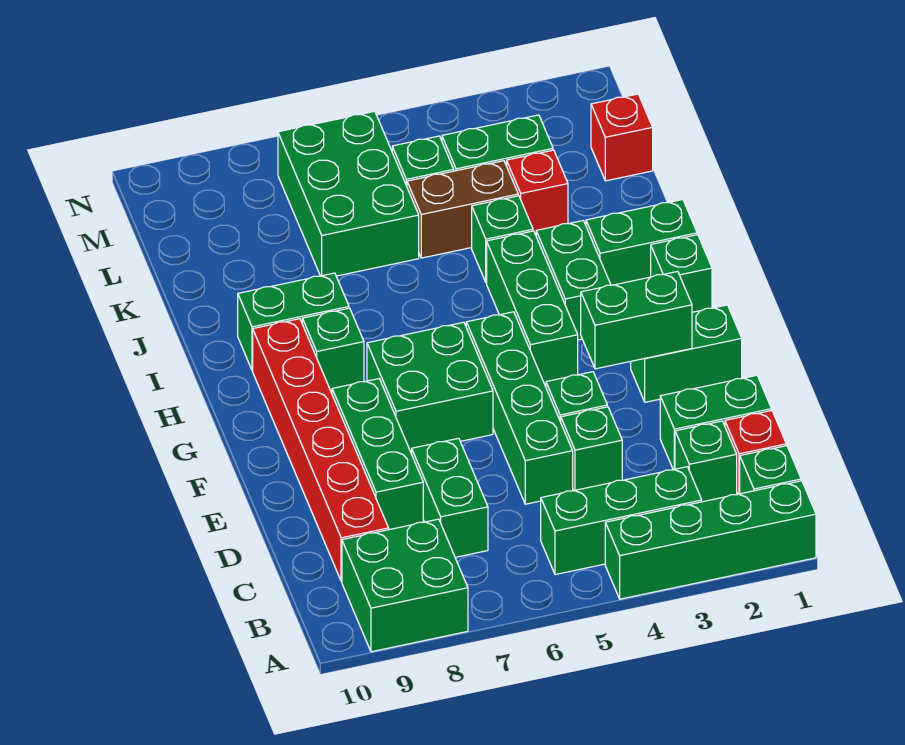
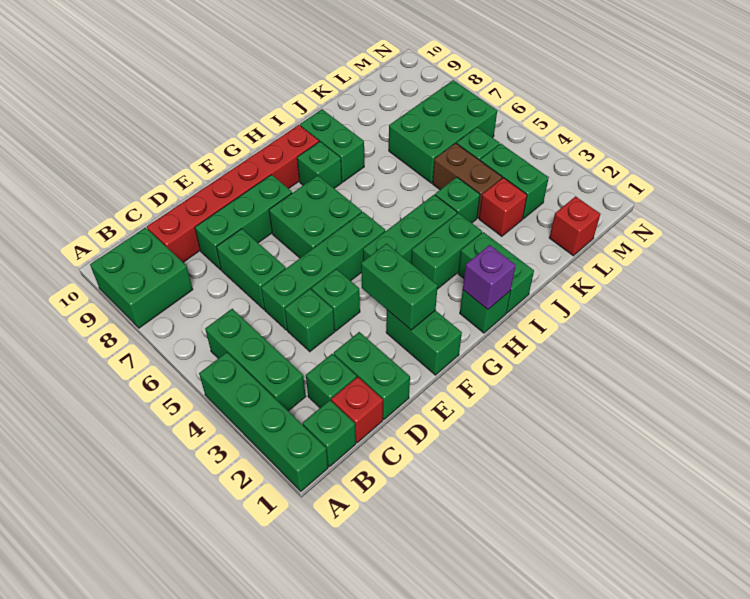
green 1x2 brick [412,438,488,557] -> green 1x2 brick turned to [216,229,286,309]
none -> purple 1x1 brick [463,245,516,310]

